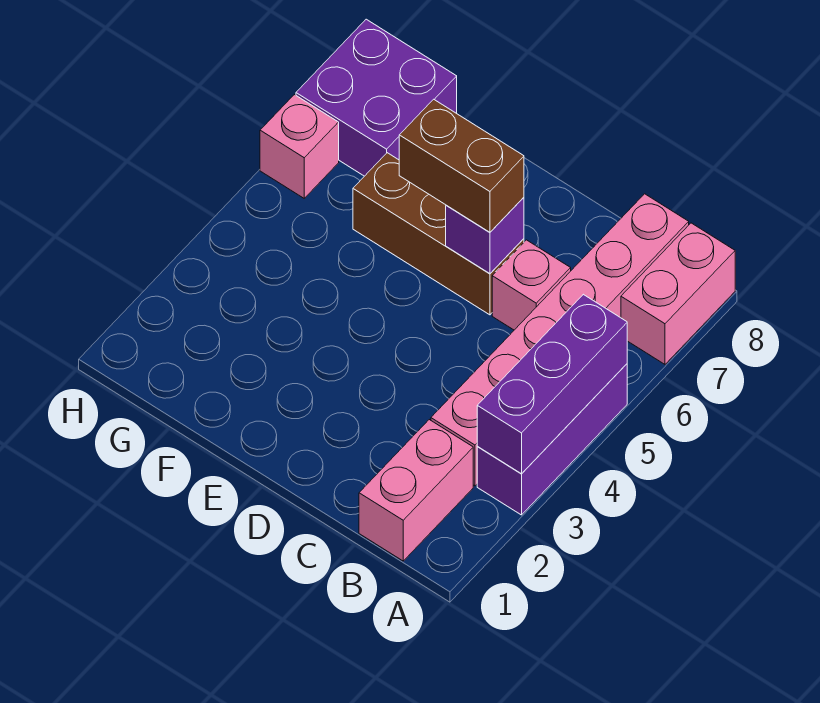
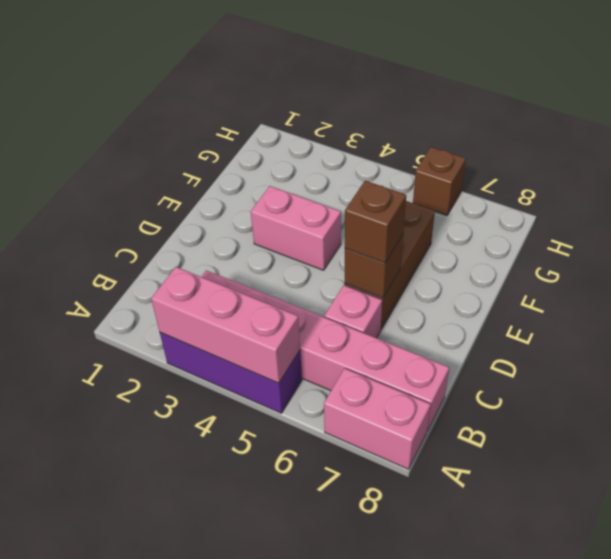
purple 1x3 brick [477,294,627,474] -> pink 1x3 brick [151,267,300,383]
pink 1x2 brick [359,420,473,561] -> pink 1x2 brick moved to [251,186,341,270]
purple 1x1 brick [446,197,524,274] -> brown 1x1 brick [345,235,403,298]
brown 1x2 brick [399,99,524,232] -> brown 1x1 brick [345,181,406,263]
purple 2x2 brick [296,19,457,176] -> none
pink 1x1 brick [260,95,339,198] -> brown 1x1 brick [413,147,466,216]

